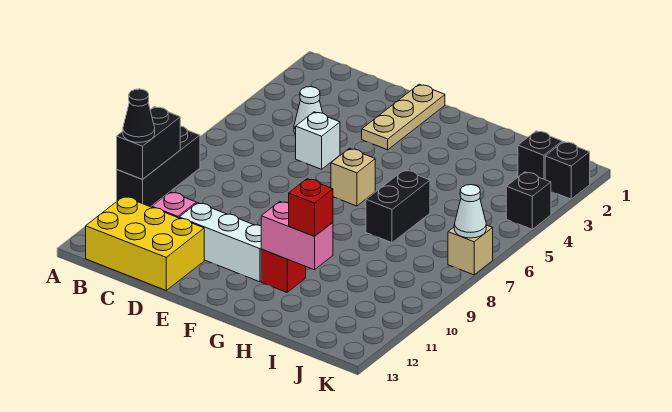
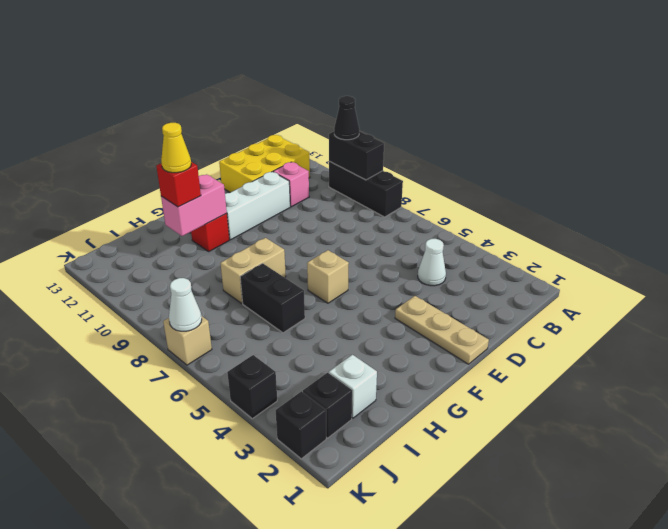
white 1x1 brick [296,112,340,169] -> white 1x1 brick moved to [329,355,377,418]
none -> tan 1x2 brick [220,238,286,303]
none -> yellow 1x1 cone [161,123,191,173]

